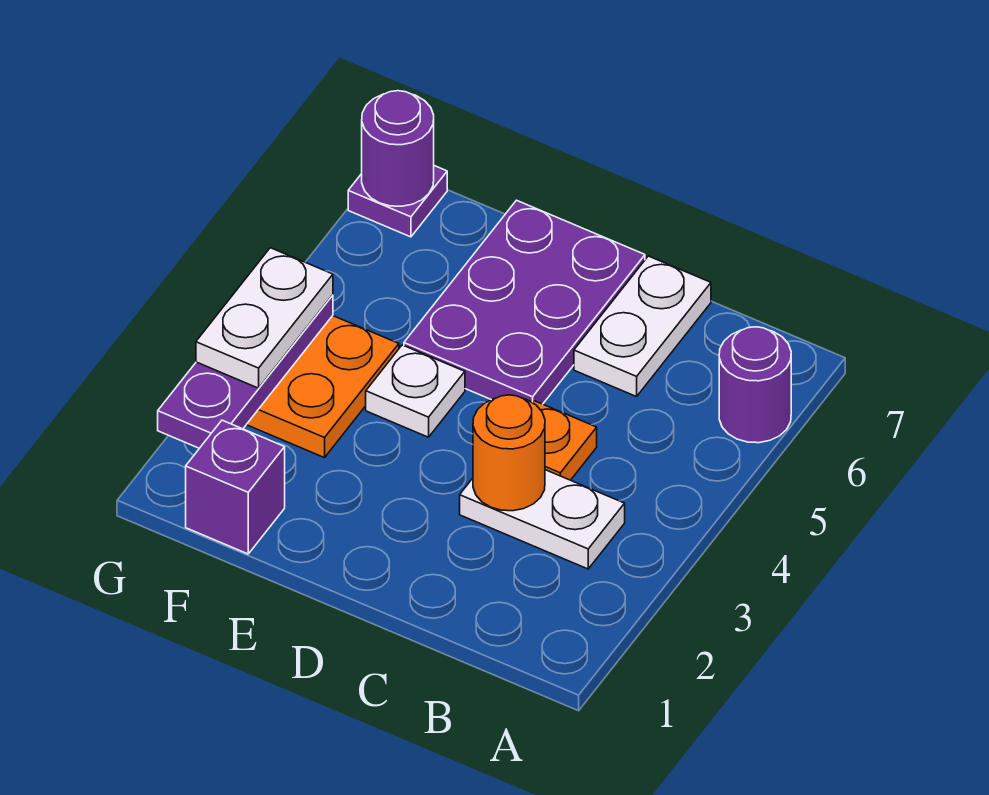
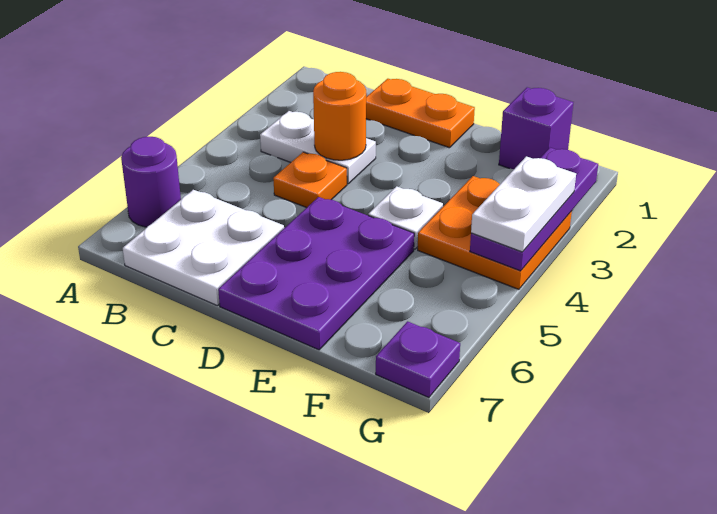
none -> orange 1x2 plate [366,79,475,148]
white 1x2 plate [574,256,711,397] -> white 2x2 plate [123,190,284,306]
purple 1x1 round brick [362,91,434,206] -> none

